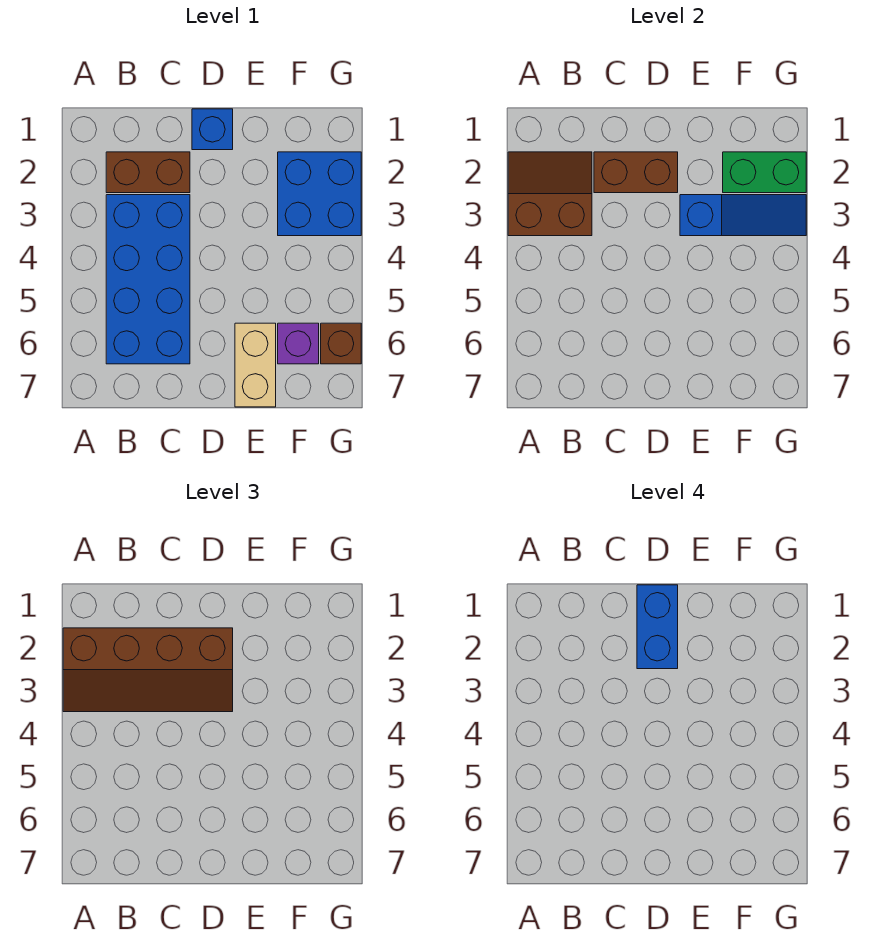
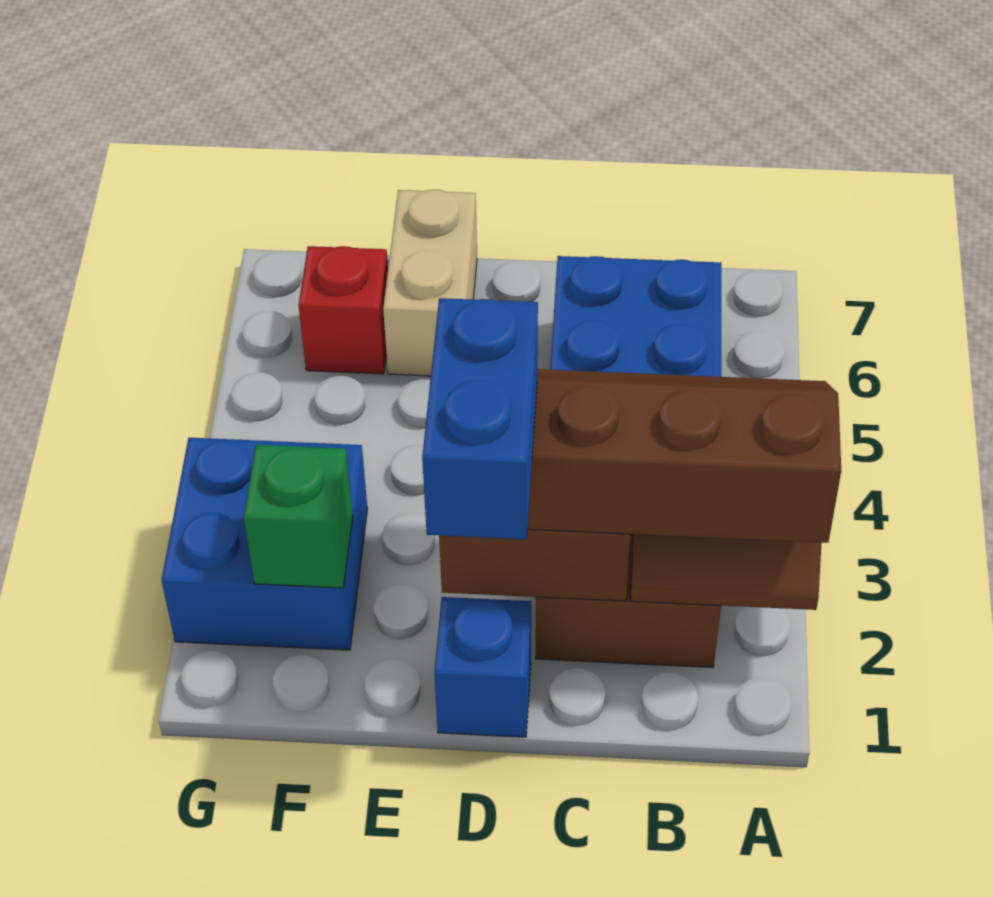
blue 1x3 slope [680,195,806,236] -> none
green 1x2 brick [723,152,806,193] -> green 1x1 brick [244,445,353,588]
purple 1x1 brick [278,323,319,364] -> red 1x1 brick [298,246,388,374]
brown 1x1 brick [321,323,361,364] -> none

